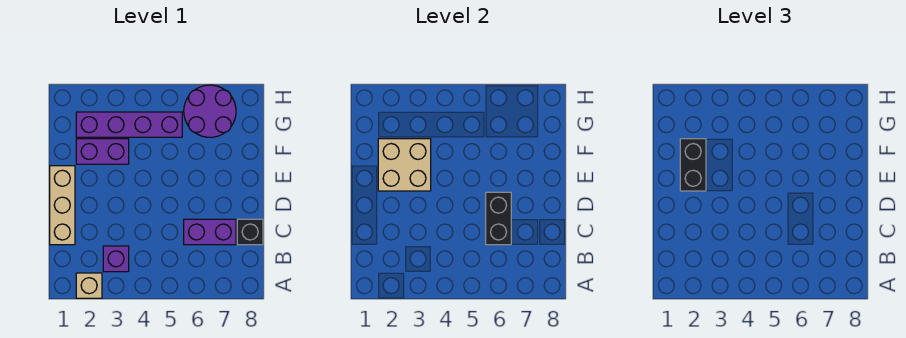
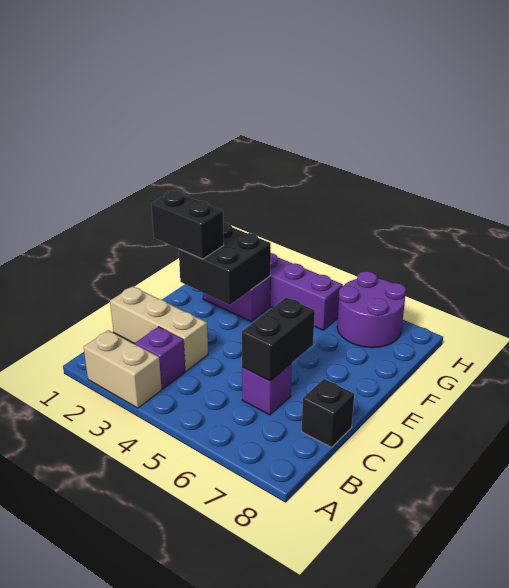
tan 1x1 brick [76,273,102,298] -> tan 1x2 brick [84,330,162,408]
tan 1x3 brick [50,166,75,245] -> tan 1x3 brick turned to [110,286,208,371]
purple 1x2 brick [184,219,236,245] -> purple 1x1 brick [242,364,292,415]
tan 2x2 brick [378,139,431,191] -> black 2x2 brick [179,223,271,305]
black 1x2 brick [680,139,706,191] -> black 1x2 brick turned to [151,191,224,259]

